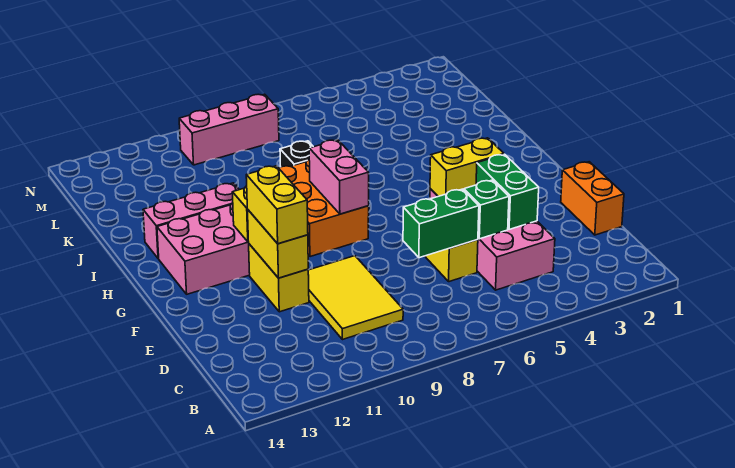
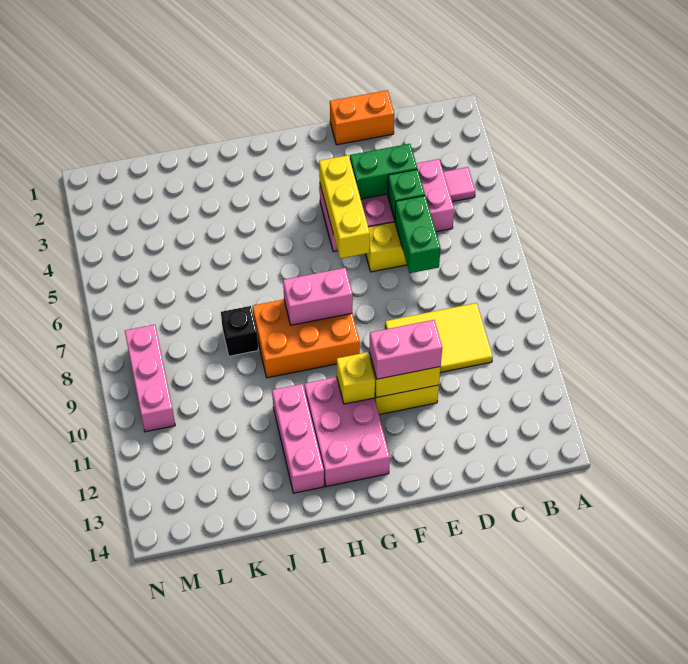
none -> pink 1x1 tile [443,167,475,202]
yellow 1x2 brick [246,166,308,244] -> pink 1x2 brick [369,320,442,379]
yellow 1x2 brick [430,138,504,196] -> yellow 1x3 brick [319,155,370,258]

